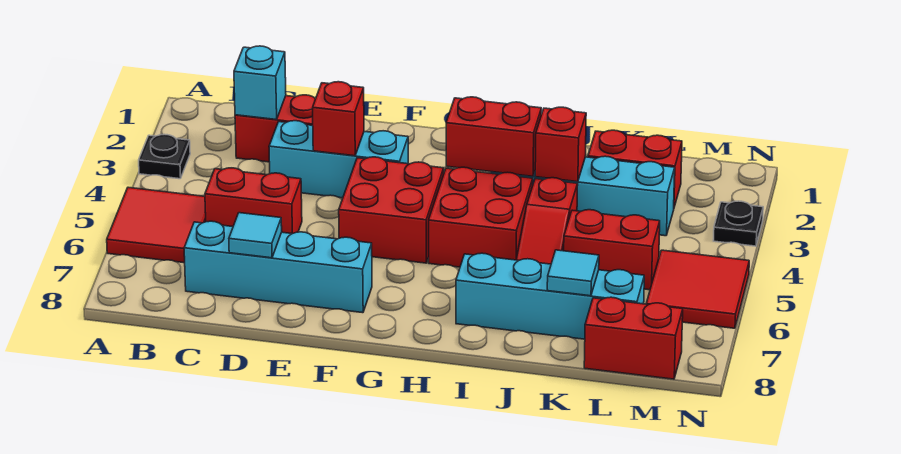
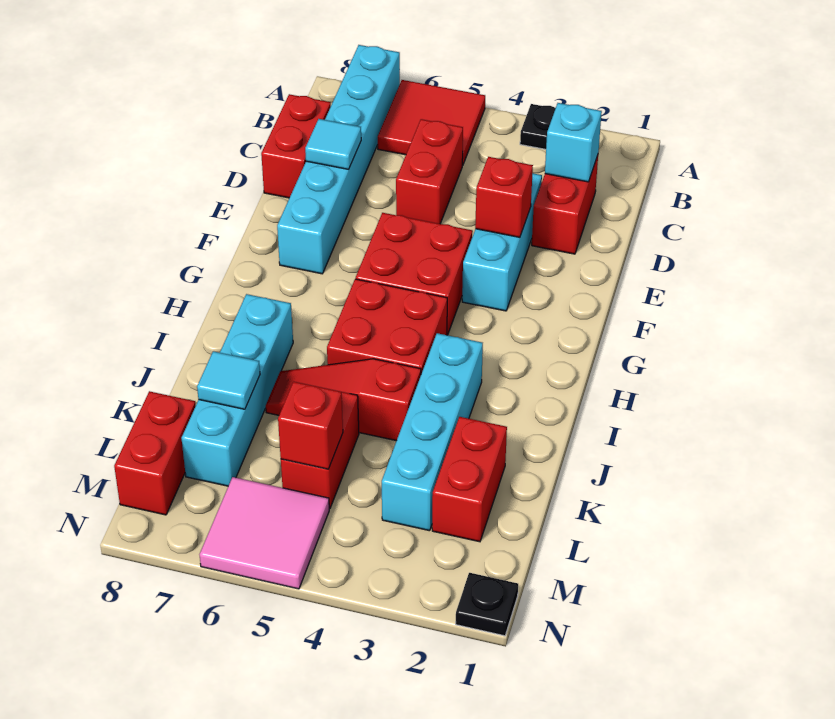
cyan 1x4 brick [184,221,372,313] -> cyan 1x6 brick [277,45,400,274]
red 1x2 brick [446,97,541,176] -> red 1x2 brick moved to [261,94,331,198]
red 1x1 brick [535,107,586,182] -> red 1x1 brick moved to [278,382,343,469]
red 2x2 tile [646,250,749,328] -> pink 2x2 tile [199,477,329,589]
black 1x1 plate [713,201,763,246] -> black 1x1 plate moved to [456,573,518,636]

